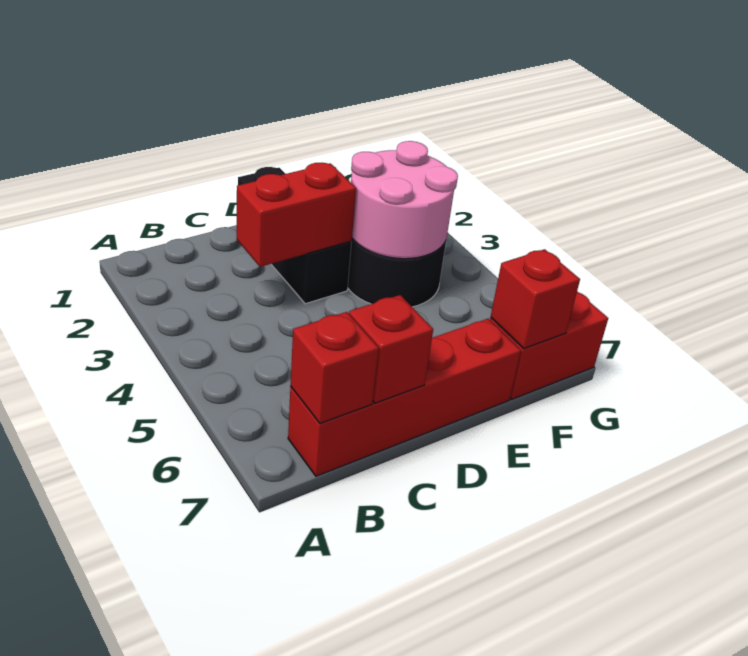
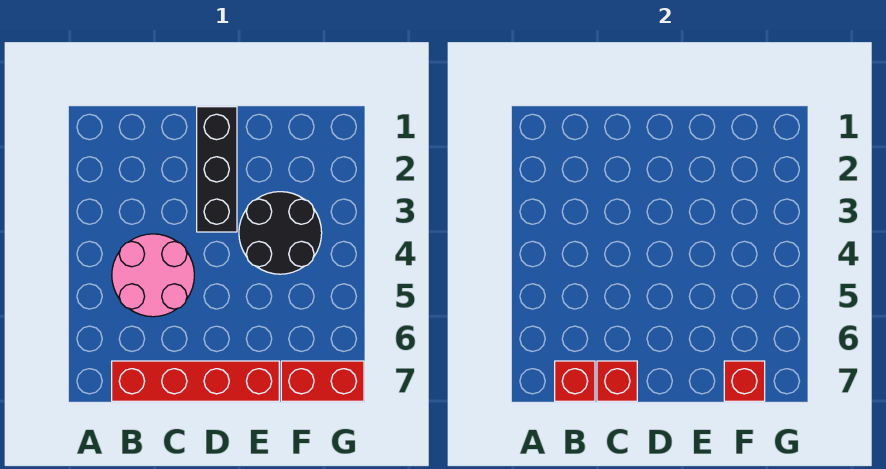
red 1x2 brick [237,163,356,267] -> none
pink 2x2 round brick [351,141,458,259] -> pink 2x2 round brick moved to [112,234,194,317]

